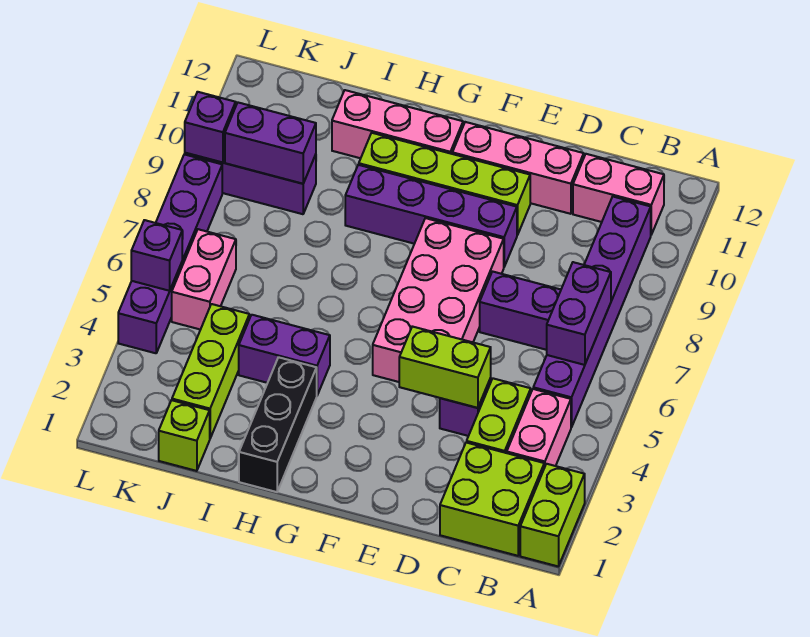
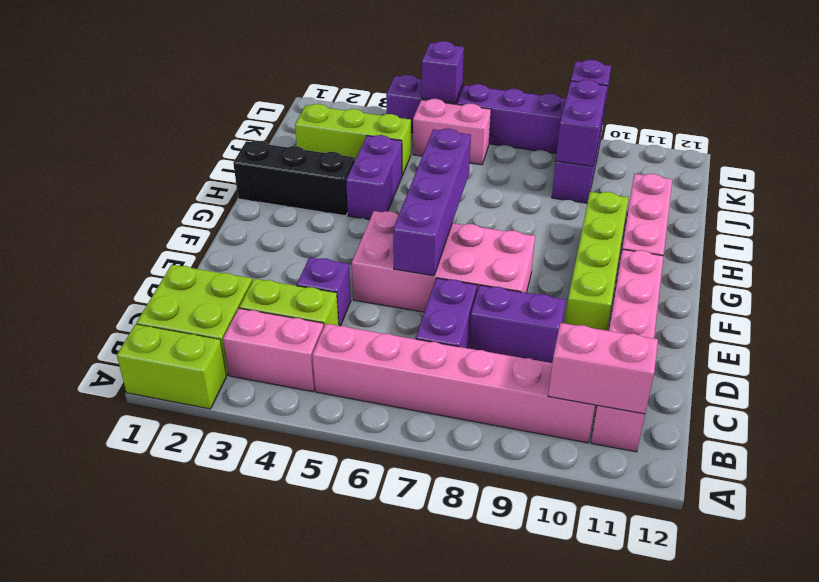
purple 1x6 brick [533,197,651,427] -> pink 1x6 brick [313,324,595,443]
purple 1x2 brick [547,262,611,365] -> purple 1x2 brick moved to [469,285,566,363]
none -> pink 1x2 brick [548,323,658,414]
lime 1x2 brick [399,326,491,408] -> none
purple 1x4 brick [345,165,517,267] -> purple 1x4 brick moved to [393,129,471,276]
lime 1x1 brick [159,400,210,471] -> none

